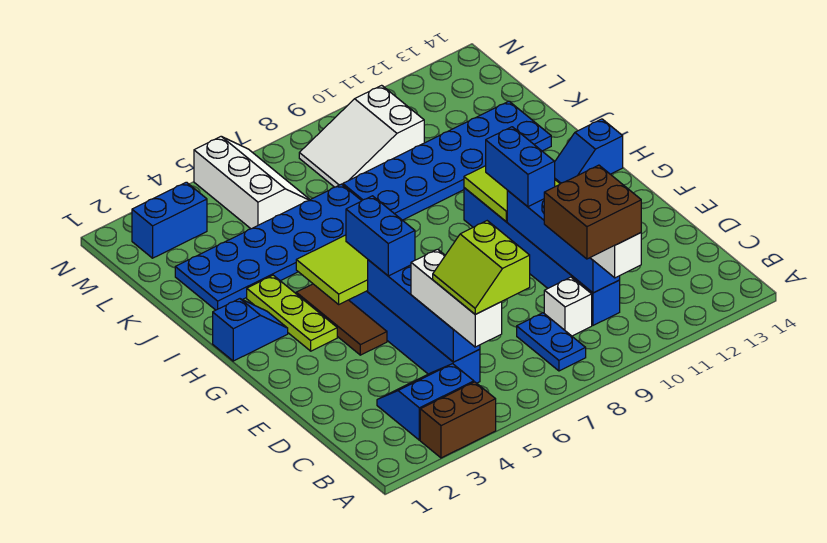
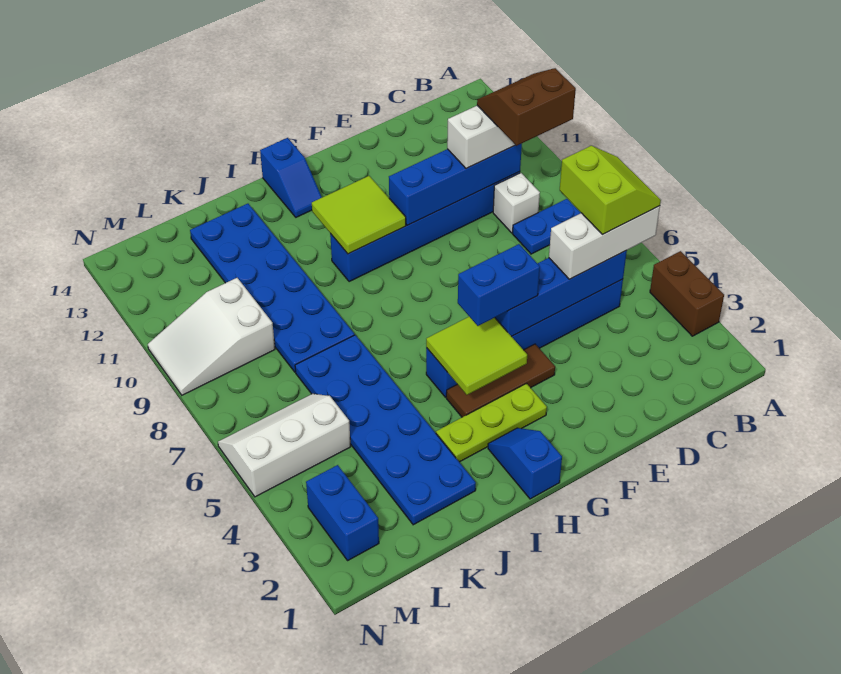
blue 2x2 slope [377,364,474,440] -> none
lime 2x2 slope [433,221,530,314] -> lime 2x2 slope turned to [560,146,661,235]
brown 2x2 brick [544,165,641,259] -> brown 2x2 slope [477,68,576,146]
blue 1x2 brick [486,127,555,207] -> none
white 2x3 slope [299,85,424,187] -> white 2x3 slope turned to [148,278,275,395]

